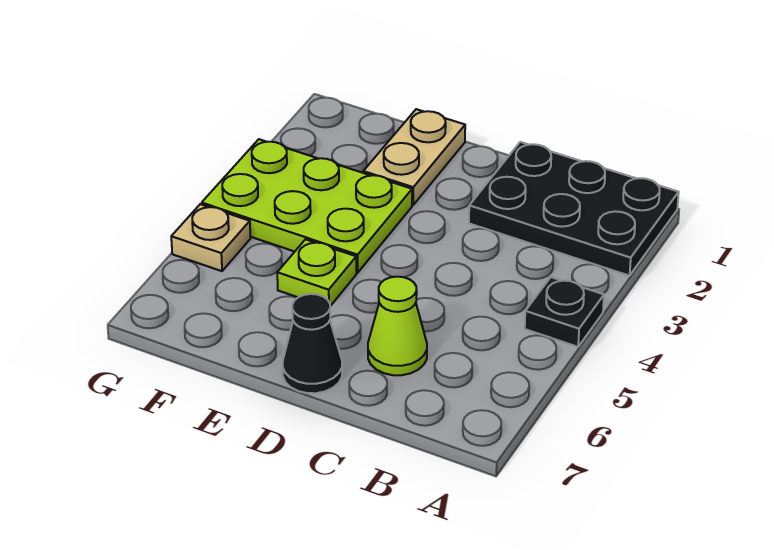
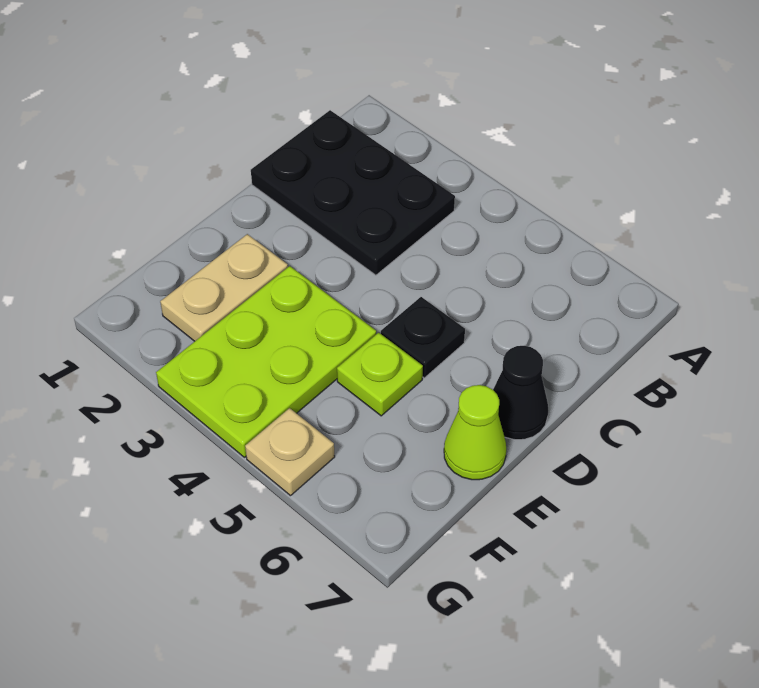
black 2x3 plate [469,142,679,276] -> black 2x3 plate turned to [251,110,455,275]
black 1x1 plate [525,277,604,347] -> black 1x1 plate moved to [381,297,465,378]
lime 1x1 cone [368,277,427,375] -> lime 1x1 cone moved to [444,385,506,480]
tan 1x2 plate [363,109,465,205] -> tan 1x2 plate turned to [160,234,288,341]

